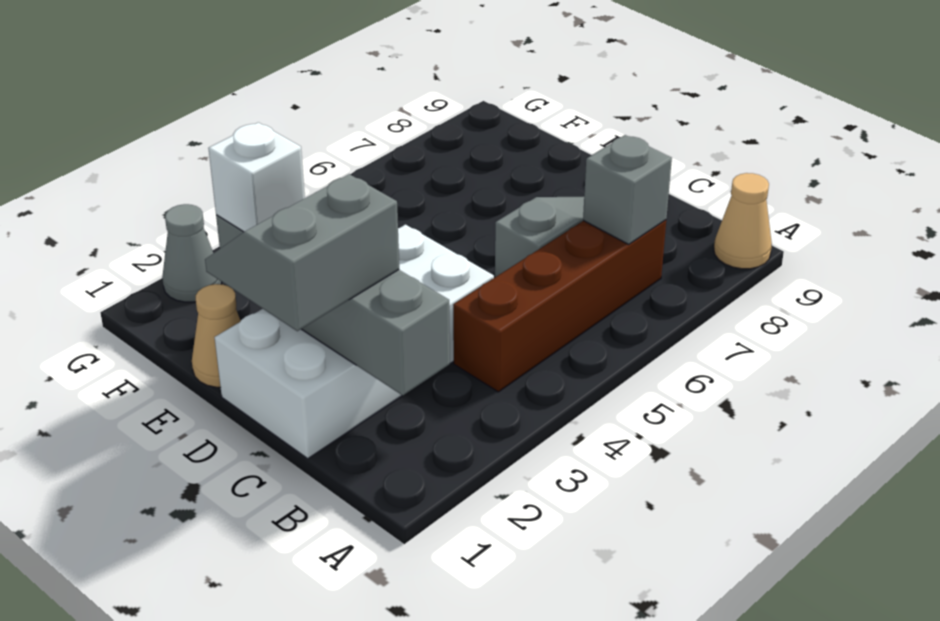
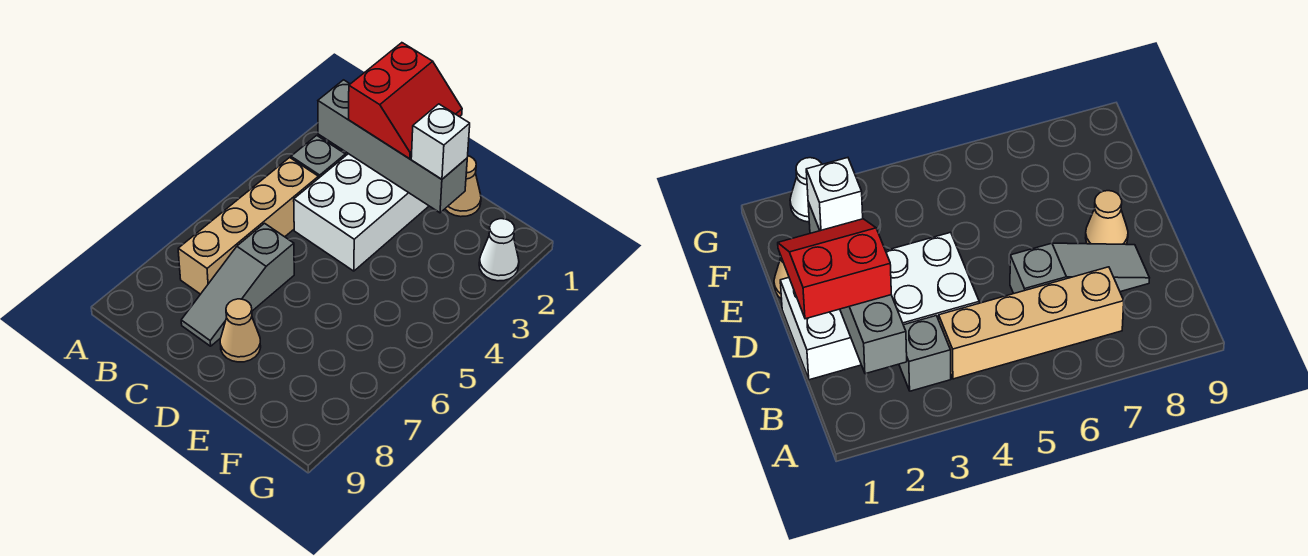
tan 1x1 cone [714,173,772,269] -> tan 1x1 cone moved to [220,299,261,362]
brown 1x4 brick [453,220,666,392] -> tan 1x4 brick [178,157,318,294]
grey 1x1 brick [583,135,672,244] -> grey 1x1 brick moved to [291,135,345,178]
grey 2x2 slope [205,174,399,331] -> red 2x2 slope [349,43,462,159]
grey 1x1 cone [162,204,222,302] -> white 1x1 cone [479,219,519,281]

